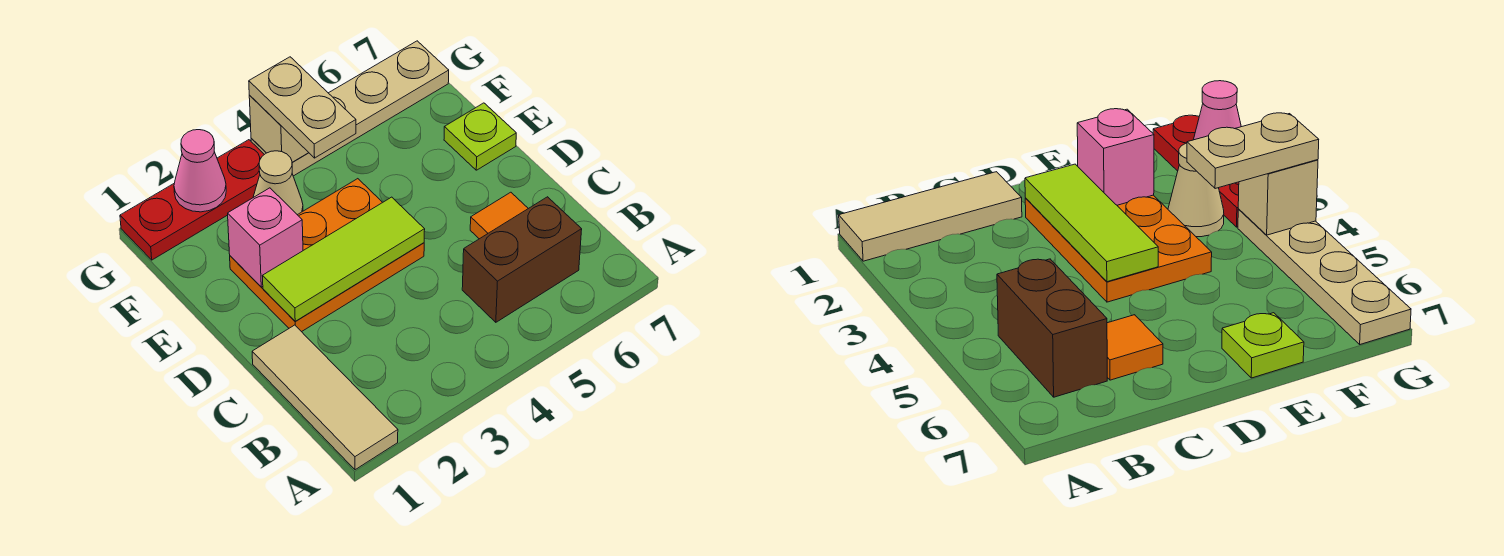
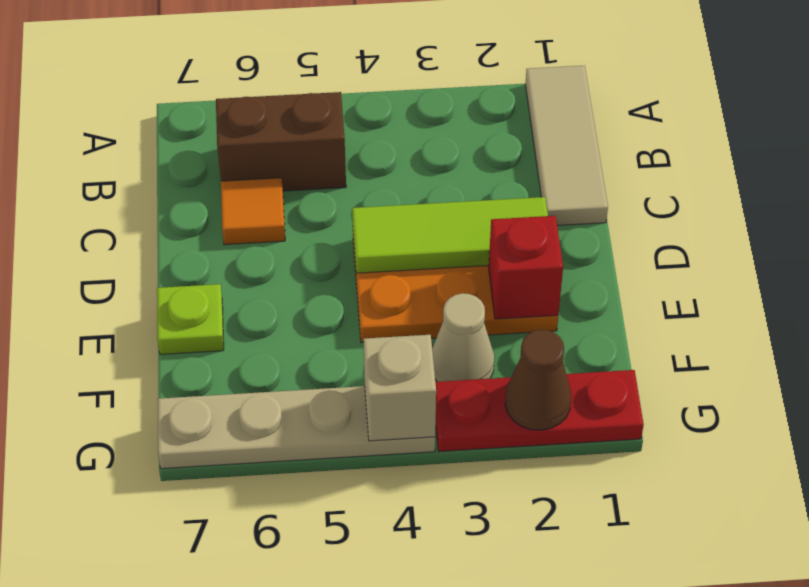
pink 1x1 brick [228,188,303,287] -> red 1x1 brick [489,216,563,319]
tan 1x2 plate [249,57,356,158] -> none
pink 1x1 cone [174,130,226,212] -> brown 1x1 cone [505,330,571,430]

